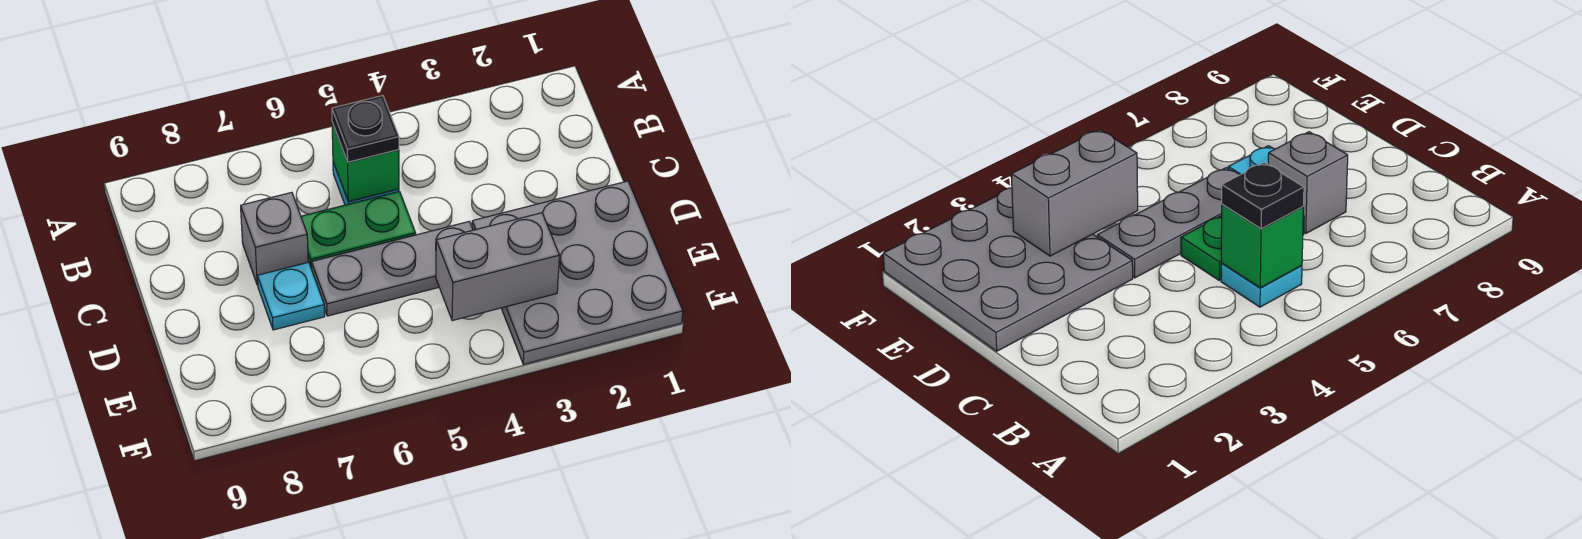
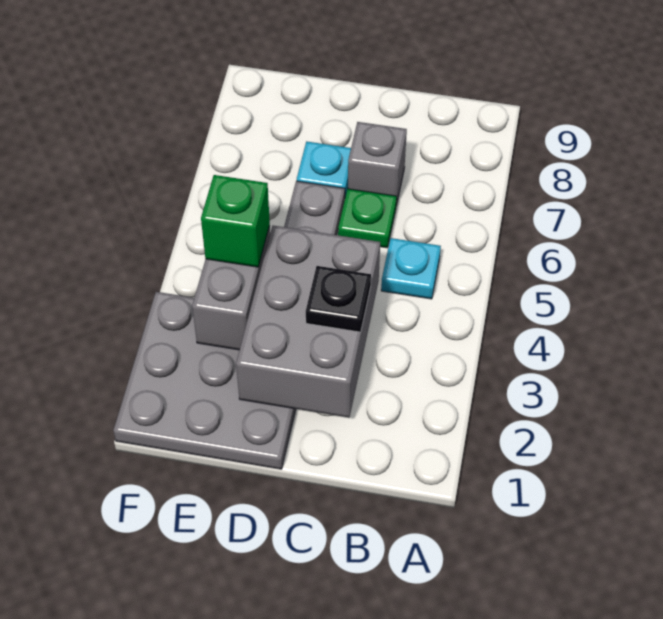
green 1x1 brick [332,122,399,202] -> green 1x1 brick moved to [201,175,270,267]
black 1x1 plate [332,96,399,162] -> black 1x1 plate moved to [306,266,371,332]
none -> grey 2x3 brick [236,226,380,417]
green 1x2 plate [301,191,416,269] -> green 1x1 plate [338,189,397,248]

